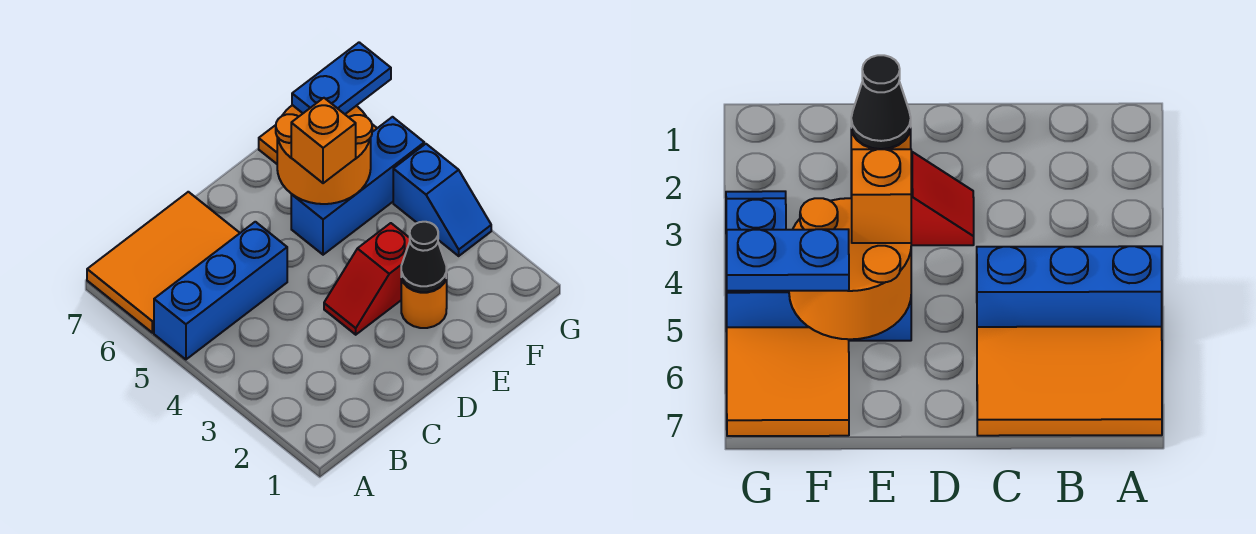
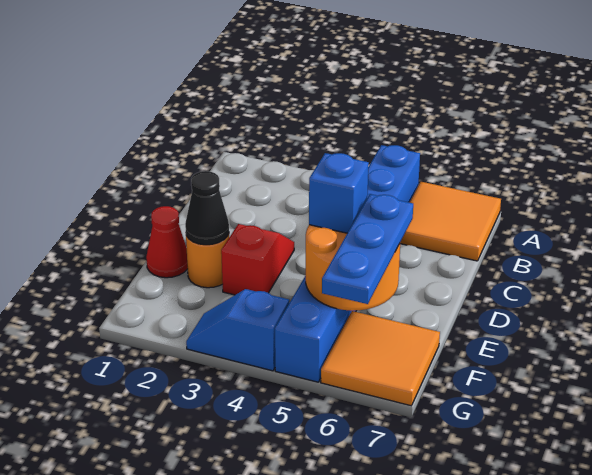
orange 2x3 tile [87,192,240,333] -> orange 2x2 tile [400,182,501,261]
none -> red 1x1 cone [146,206,188,278]
orange 1x1 brick [291,98,356,183] -> blue 1x1 brick [309,153,369,233]
blue 1x2 plate [292,42,391,114] -> blue 1x3 plate [322,194,413,304]

